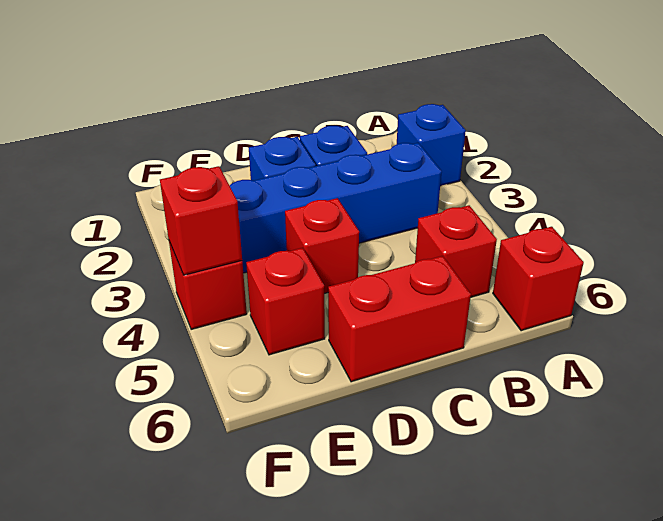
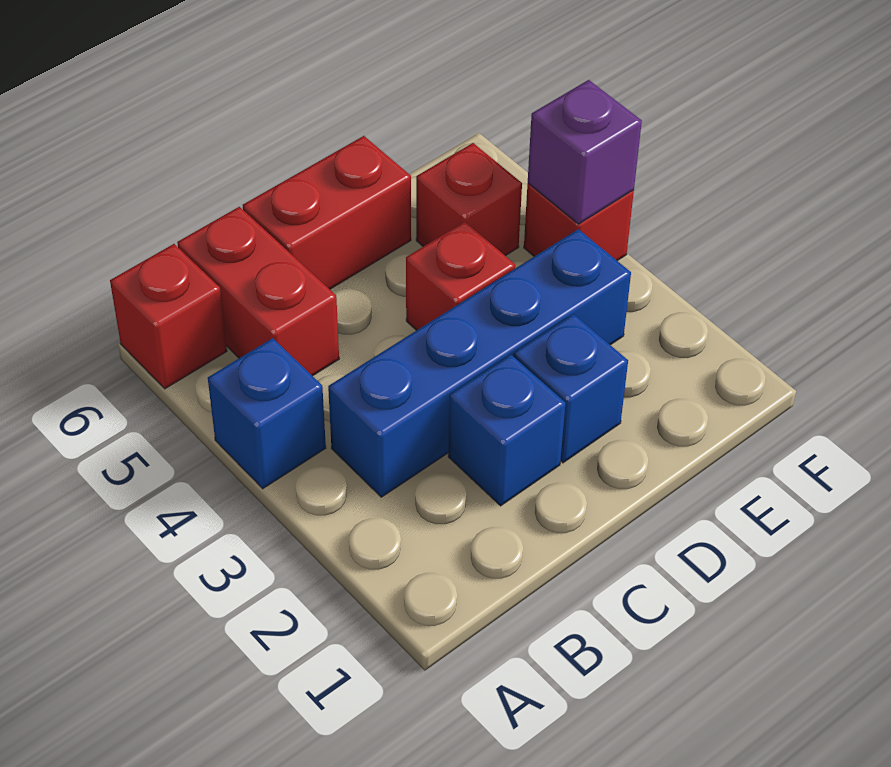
blue 1x1 brick [397,104,466,186] -> blue 1x1 brick moved to [208,338,326,489]
red 1x1 brick [415,205,497,297] -> red 1x2 brick [177,207,339,376]
red 1x1 brick [160,166,242,275] -> purple 1x1 brick [528,80,642,224]

